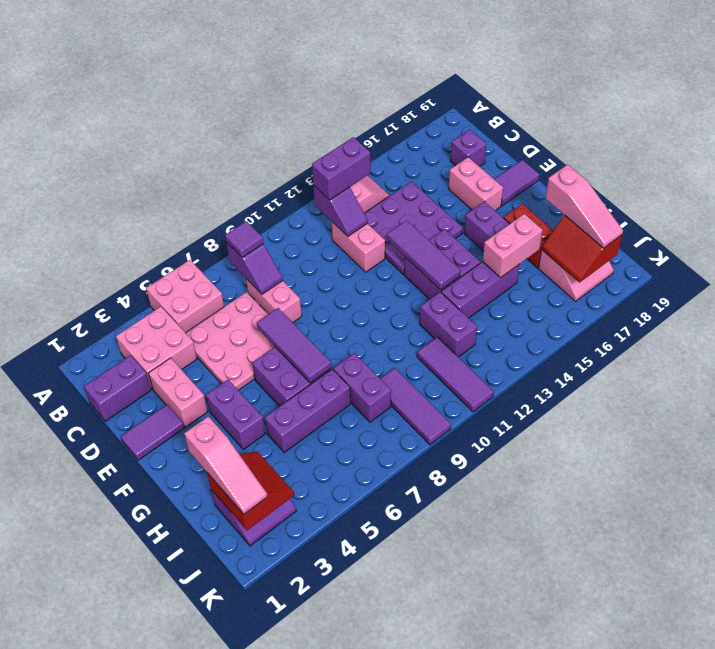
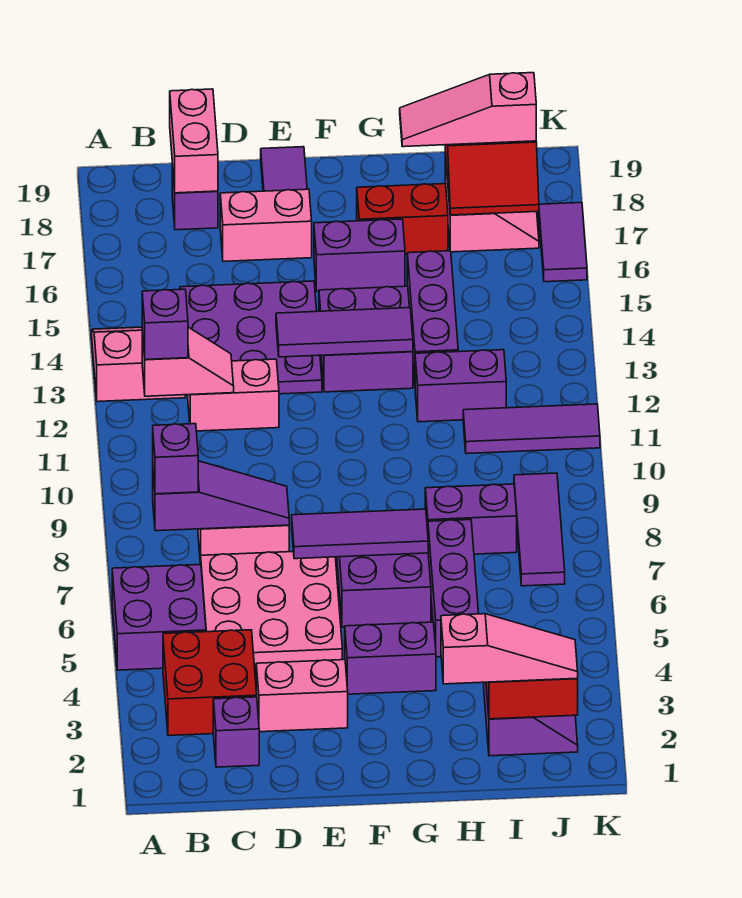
pink 2x2 brick [146,260,224,333] -> purple 2x2 brick [112,564,206,670]
pink 2x2 brick [116,307,197,389] -> red 2x2 brick [163,630,257,736]
purple 1x2 slope [226,242,283,294] -> purple 1x3 slope [153,461,289,531]
purple 1x1 tile [225,221,263,258] -> purple 1x1 brick [153,424,198,494]
purple 1x2 slope [313,185,368,236] -> pink 1x2 slope [142,327,234,396]
purple 1x2 brick [312,137,371,200] -> purple 1x1 brick [142,289,188,360]
purple 1x2 brick [84,355,151,421] -> purple 1x1 brick [213,697,259,767]
purple 1x2 tile [121,405,184,460] -> purple 1x2 tile moved to [539,203,587,282]
pink 1x2 brick [482,214,543,278] -> pink 1x2 brick moved to [170,89,218,193]
pink 1x3 slope [545,165,623,248] -> pink 1x3 slope turned to [400,73,536,147]
purple 1x3 tile [380,368,451,445] -> purple 1x3 tile turned to [514,473,565,586]

